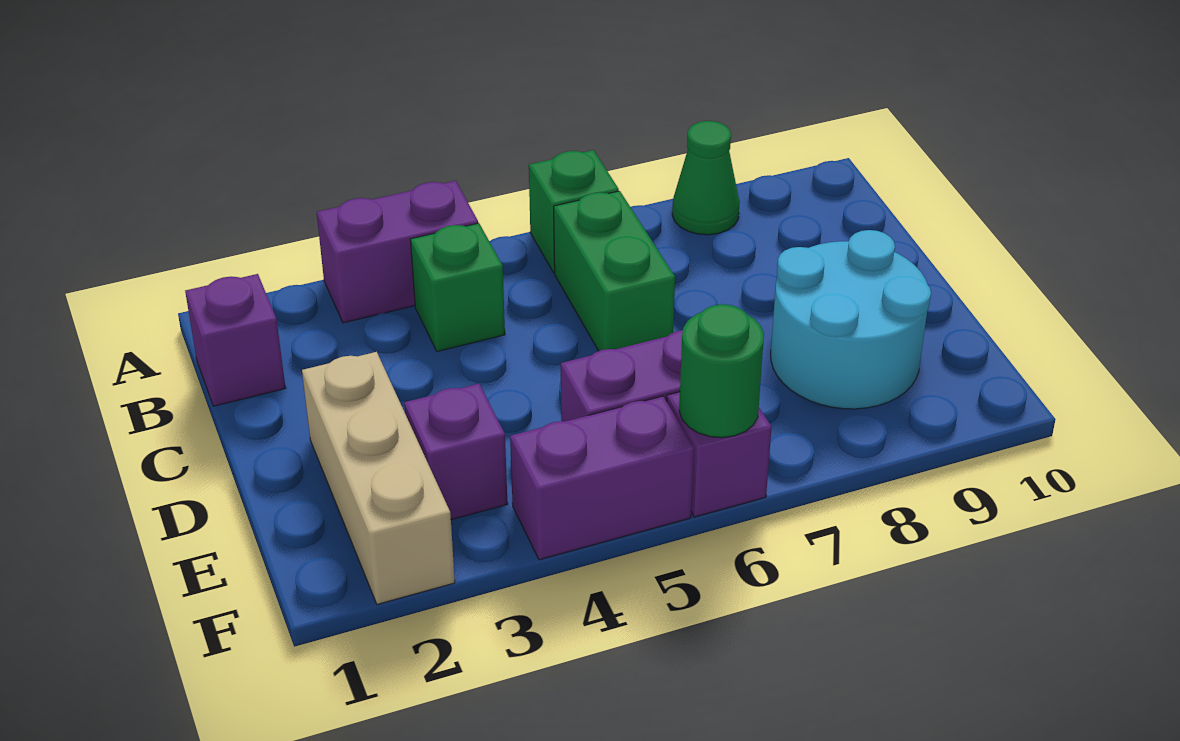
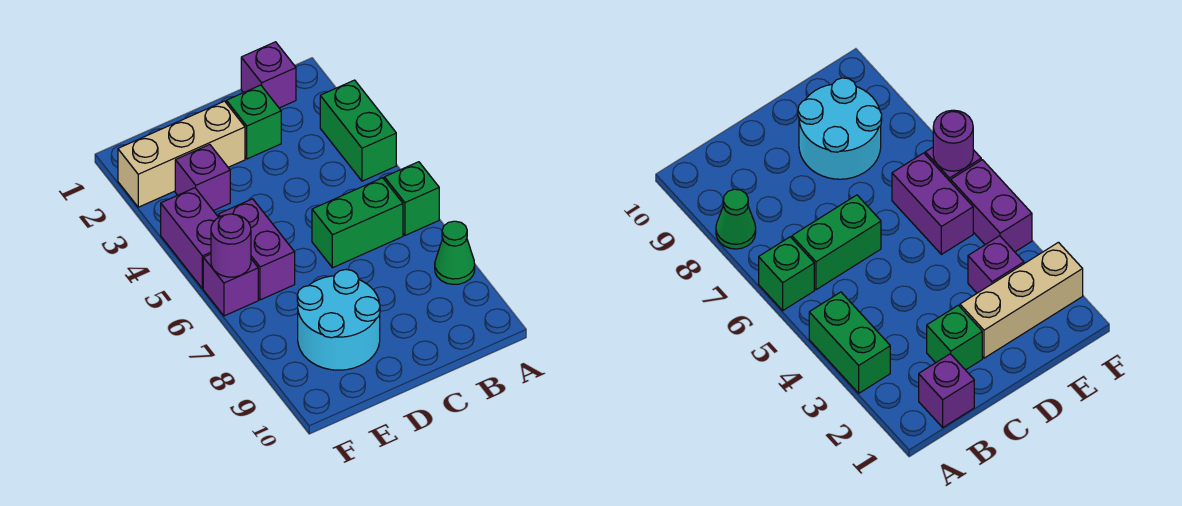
purple 1x2 brick [317,181,478,323] -> green 1x2 brick [320,80,396,181]
green 1x1 brick [410,223,505,351] -> green 1x1 brick moved to [226,85,281,159]
green 1x1 round brick [679,304,764,438] -> purple 1x1 round brick [211,214,251,277]

